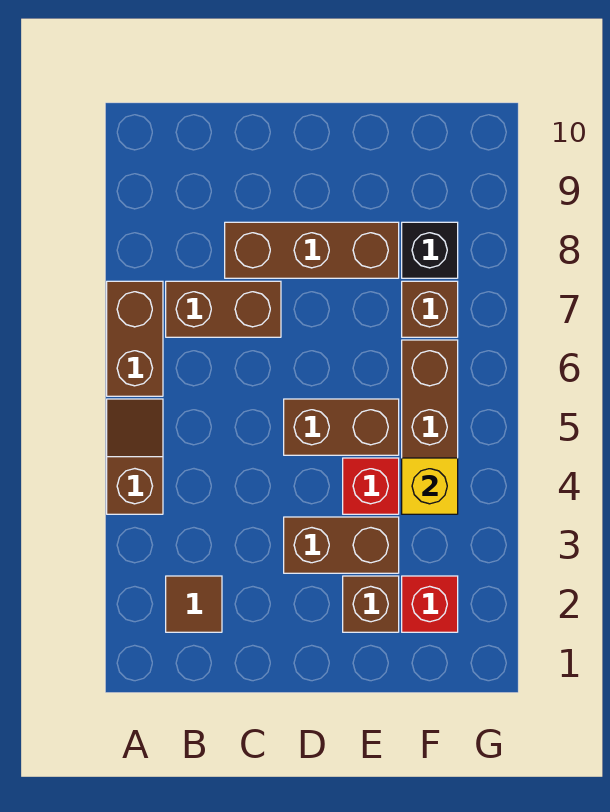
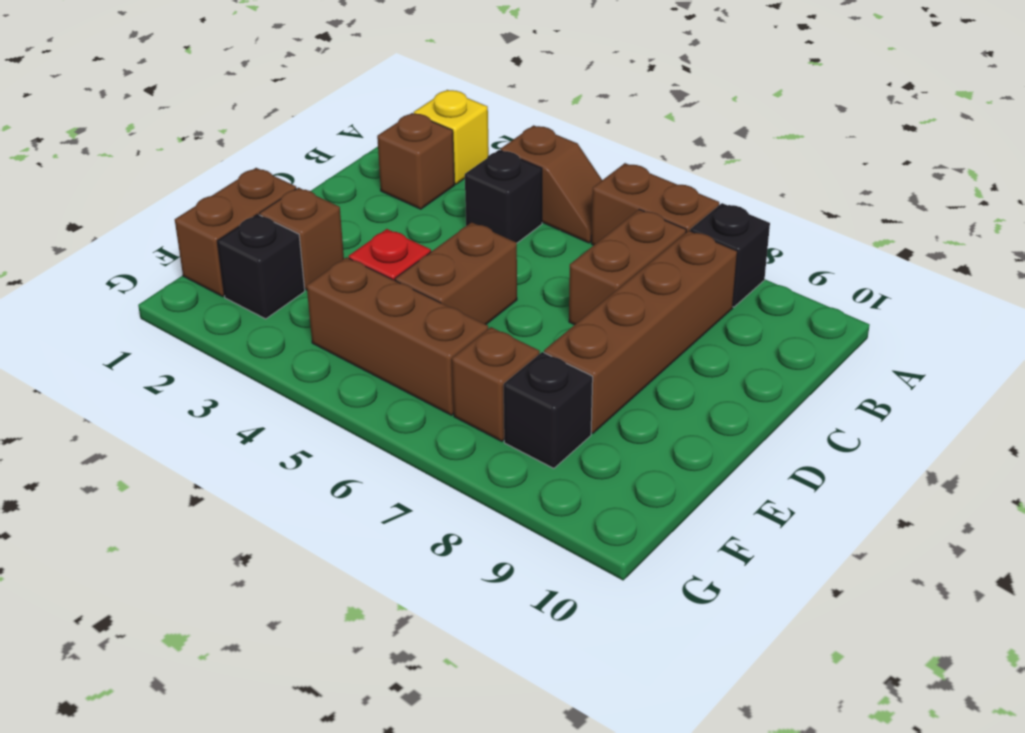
none -> black 1x1 brick [690,203,770,307]
brown 1x1 tile [166,576,222,632] -> brown 1x1 brick [377,113,455,209]
none -> black 1x1 brick [465,150,542,243]
brown 1x3 brick [225,222,399,278] -> brown 1x4 brick [544,231,737,433]
brown 1x2 brick [284,517,399,573] -> brown 1x2 brick moved to [175,168,296,296]
red 1x1 brick [402,576,458,632] -> black 1x1 brick [217,214,305,319]
yellow 1x1 brick [402,458,458,514] -> yellow 1x1 brick moved to [414,90,489,184]

